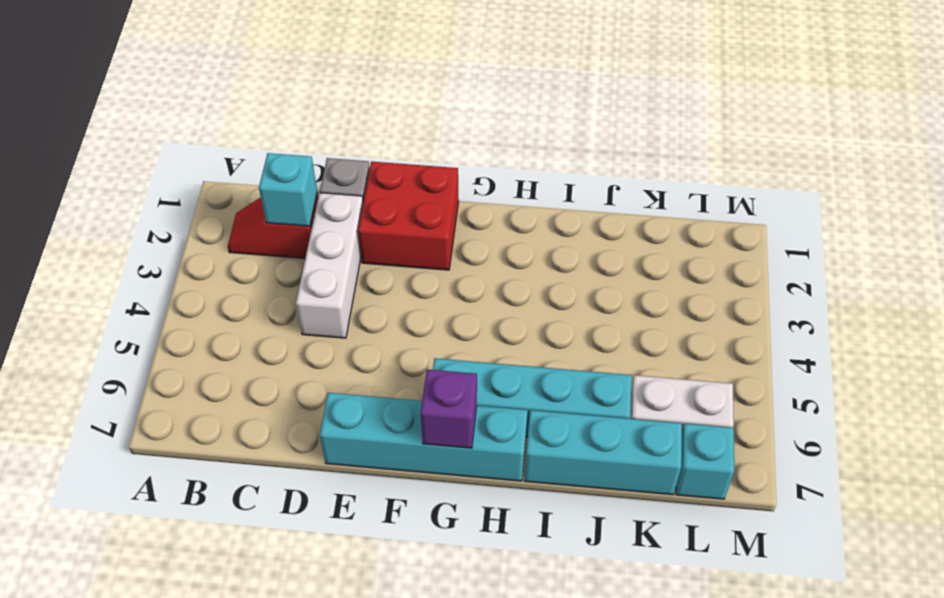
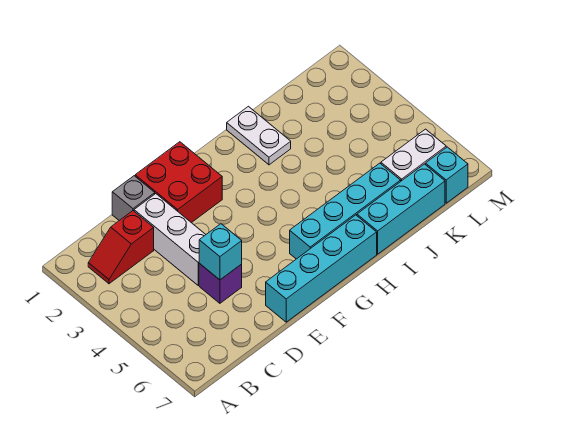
cyan 1x1 brick [259,153,317,226] -> cyan 1x1 brick moved to [199,224,242,280]
purple 1x1 brick [421,369,477,448] -> purple 1x1 brick moved to [199,263,242,303]
none -> white 1x2 plate [227,106,291,165]

